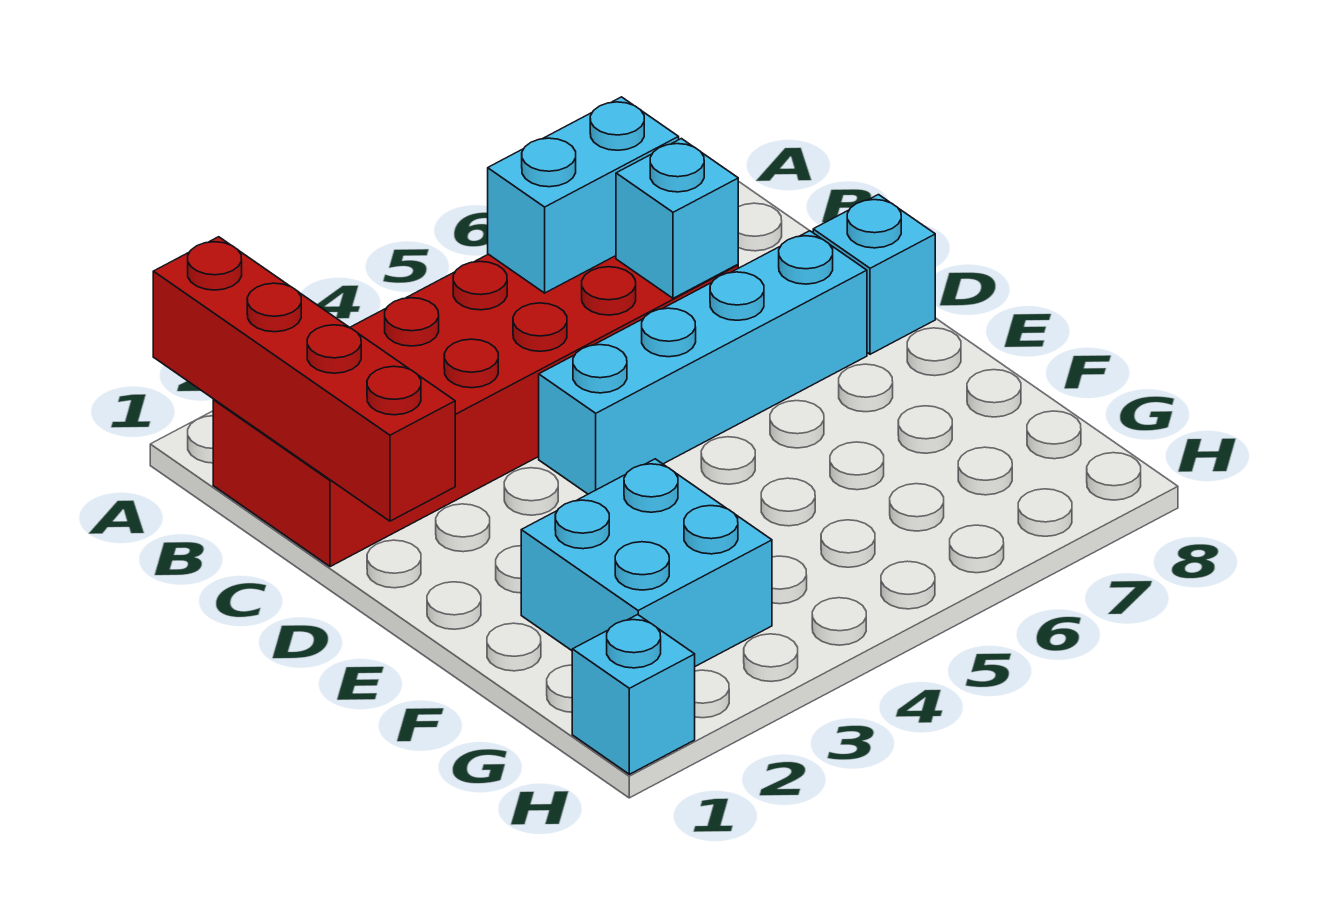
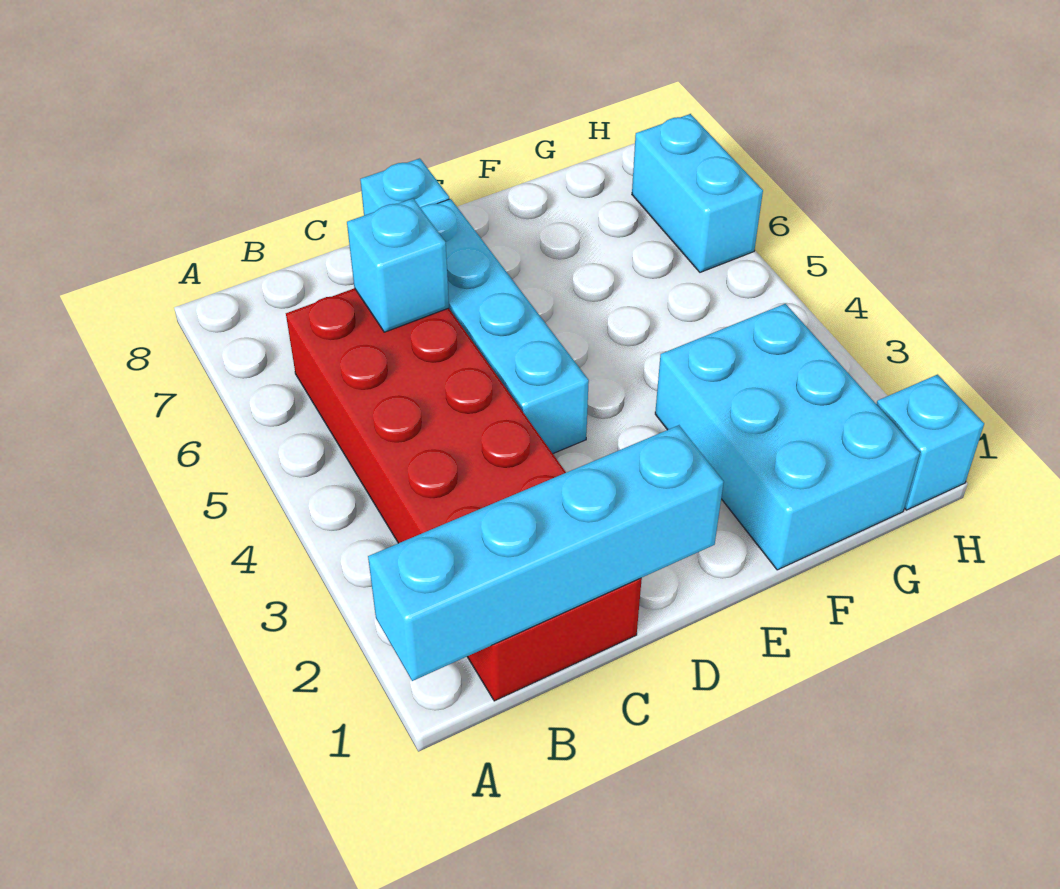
red 1x4 brick [153,237,455,521] -> cyan 1x4 brick [368,425,724,681]
cyan 1x2 brick [488,97,679,293] -> cyan 1x2 brick moved to [632,114,763,272]
cyan 2x2 brick [521,459,772,666] -> cyan 2x3 brick [655,304,920,570]

